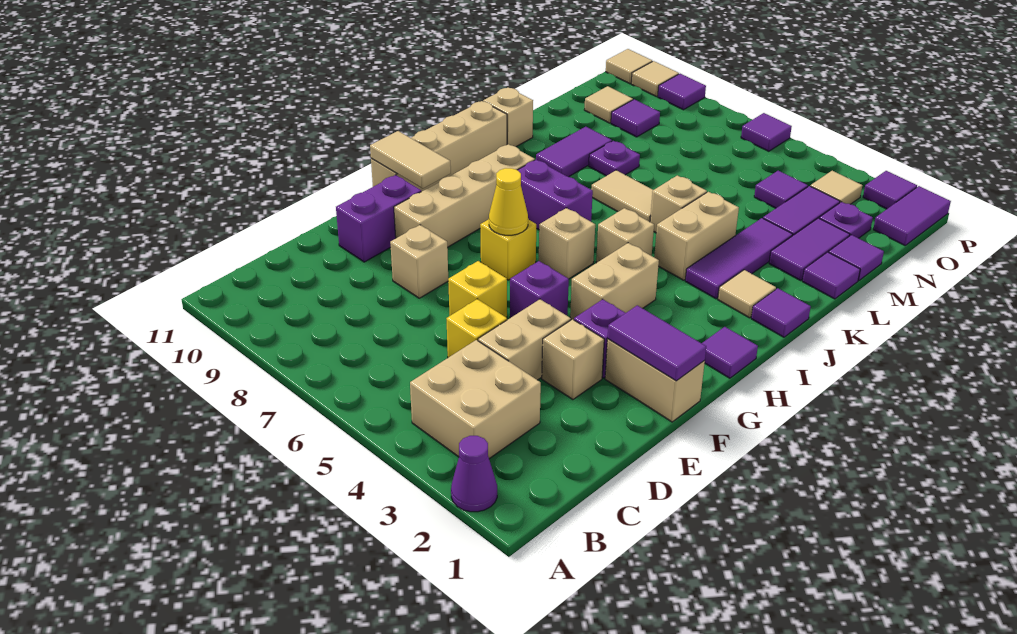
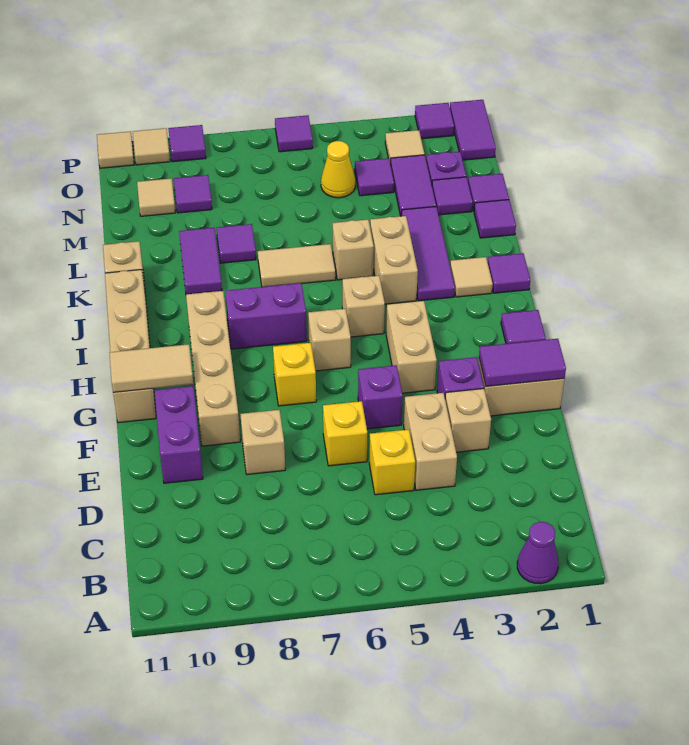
tan 2x2 brick [410,340,541,459] -> none
yellow 1x1 cone [489,168,528,235] -> yellow 1x1 cone moved to [321,141,355,198]
purple 1x2 tile [769,218,850,280] -> purple 1x1 tile [432,177,473,215]
purple 1x1 plate [589,141,640,176] -> purple 1x1 tile [217,224,256,263]

